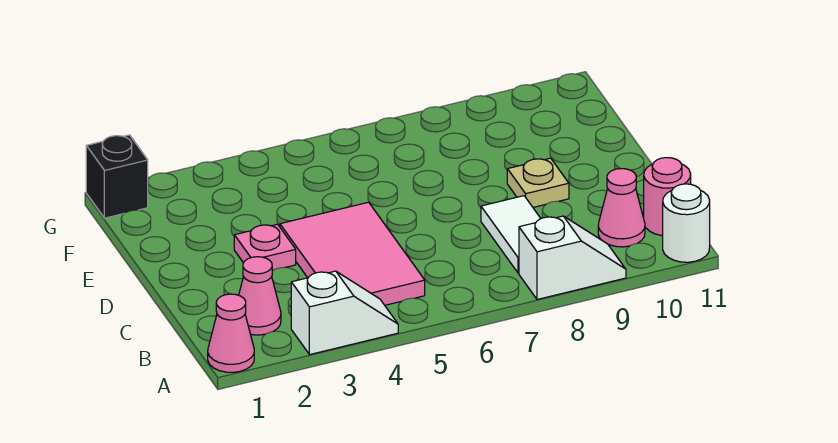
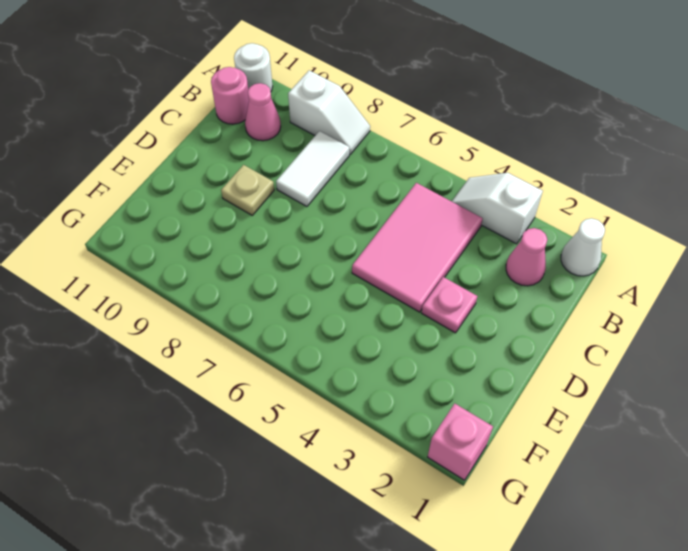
pink 1x1 cone [208,294,254,372] -> white 1x1 cone [561,218,605,276]
white 1x2 slope [519,216,626,299] -> white 1x2 slope turned to [288,70,370,154]
black 1x1 brick [86,135,148,218] -> pink 1x1 brick [428,404,493,480]

